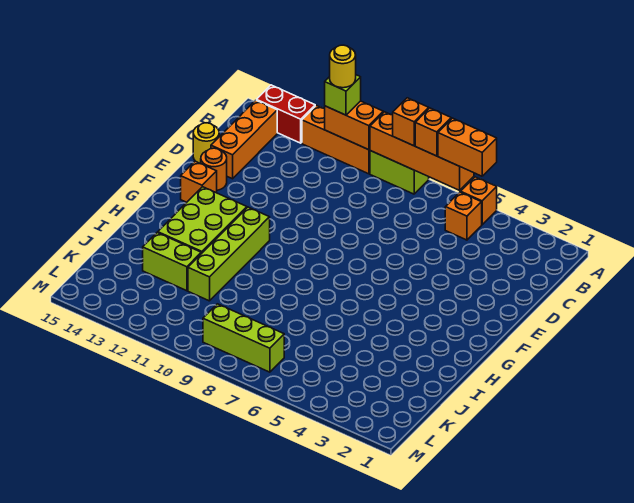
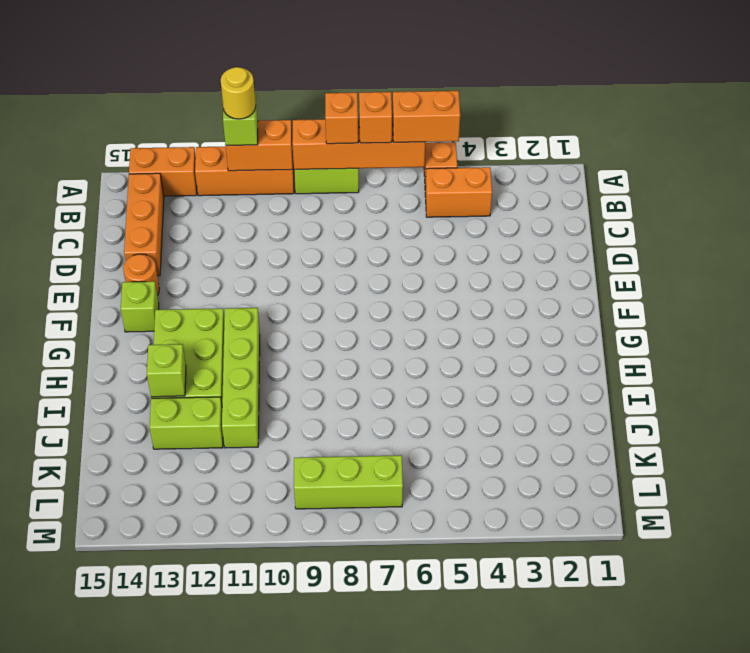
red 1x2 brick [257,85,315,143] -> orange 1x2 brick [129,147,197,196]
orange 1x1 brick [445,192,482,240] -> orange 1x2 brick [425,167,492,217]
yellow 1x1 round brick [193,123,219,164] -> none
orange 1x1 brick [181,161,217,202] -> lime 1x1 brick [121,281,159,332]
none -> lime 1x1 brick [147,344,186,397]

